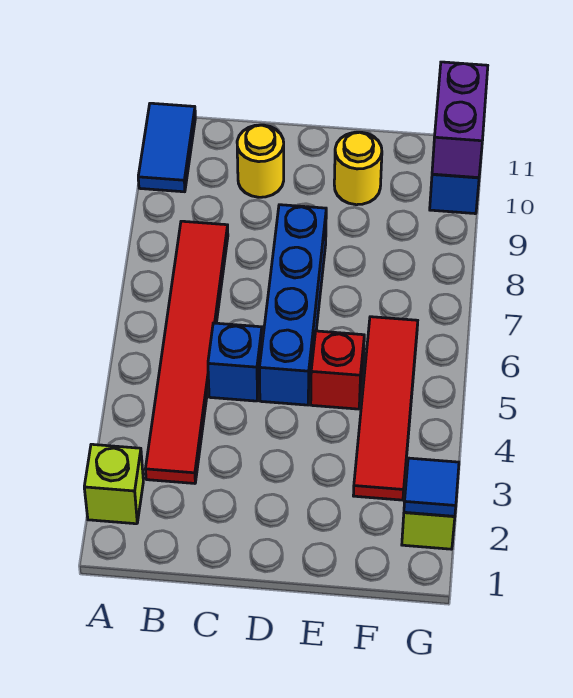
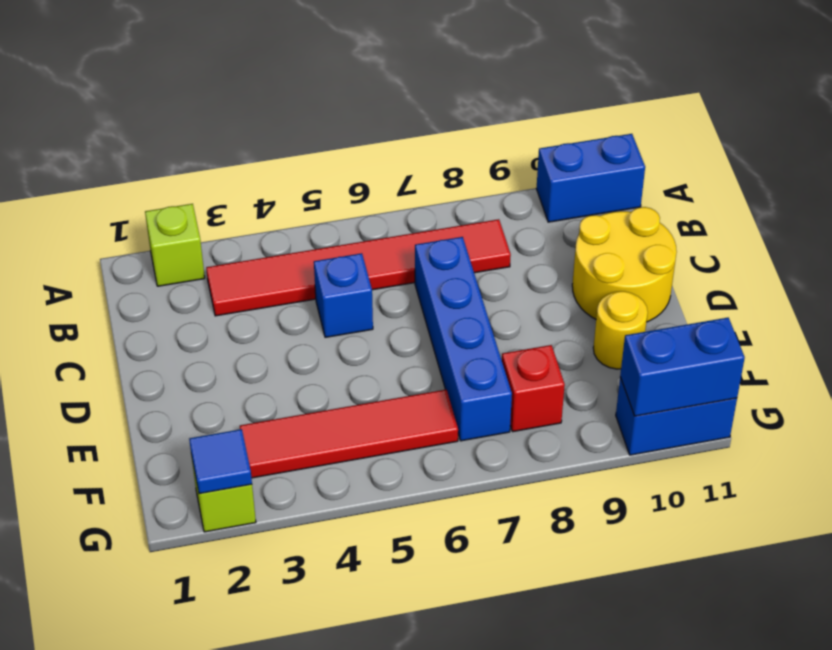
blue 1x2 tile [138,103,195,192] -> blue 1x2 brick [536,134,645,222]
yellow 1x1 round brick [237,125,284,197] -> yellow 2x2 round brick [572,207,677,322]
blue 1x4 brick [259,205,326,405] -> blue 1x4 brick turned to [415,237,512,441]
red 1x1 brick [311,331,364,409] -> red 1x1 brick moved to [502,345,565,432]
purple 1x2 brick [432,62,488,178] -> blue 1x2 brick [620,318,745,416]

